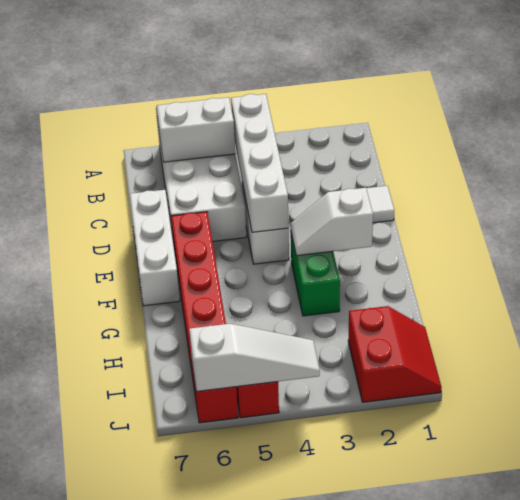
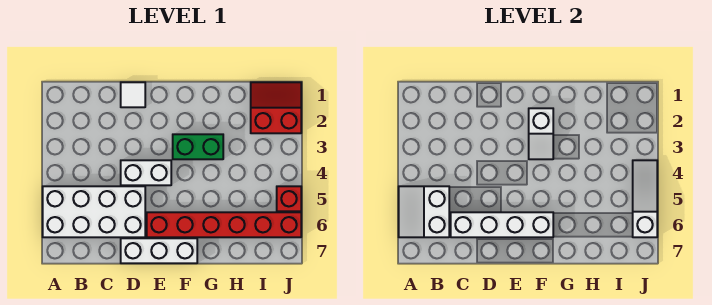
white 1x4 brick [231,94,289,232] -> white 1x4 brick moved to [451,212,553,237]

